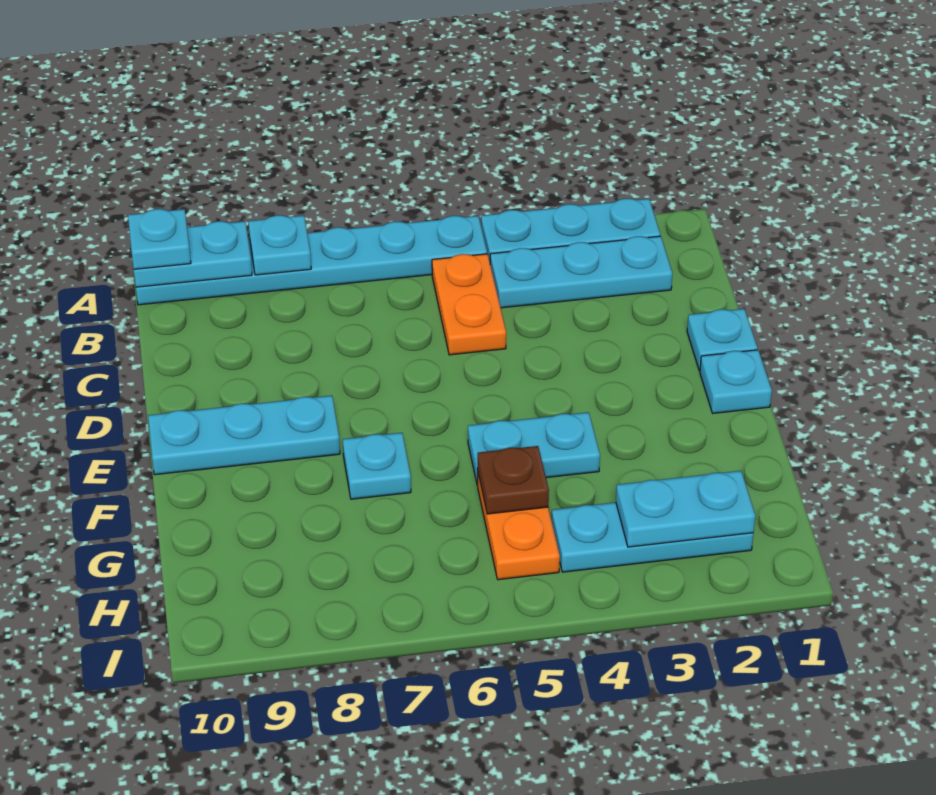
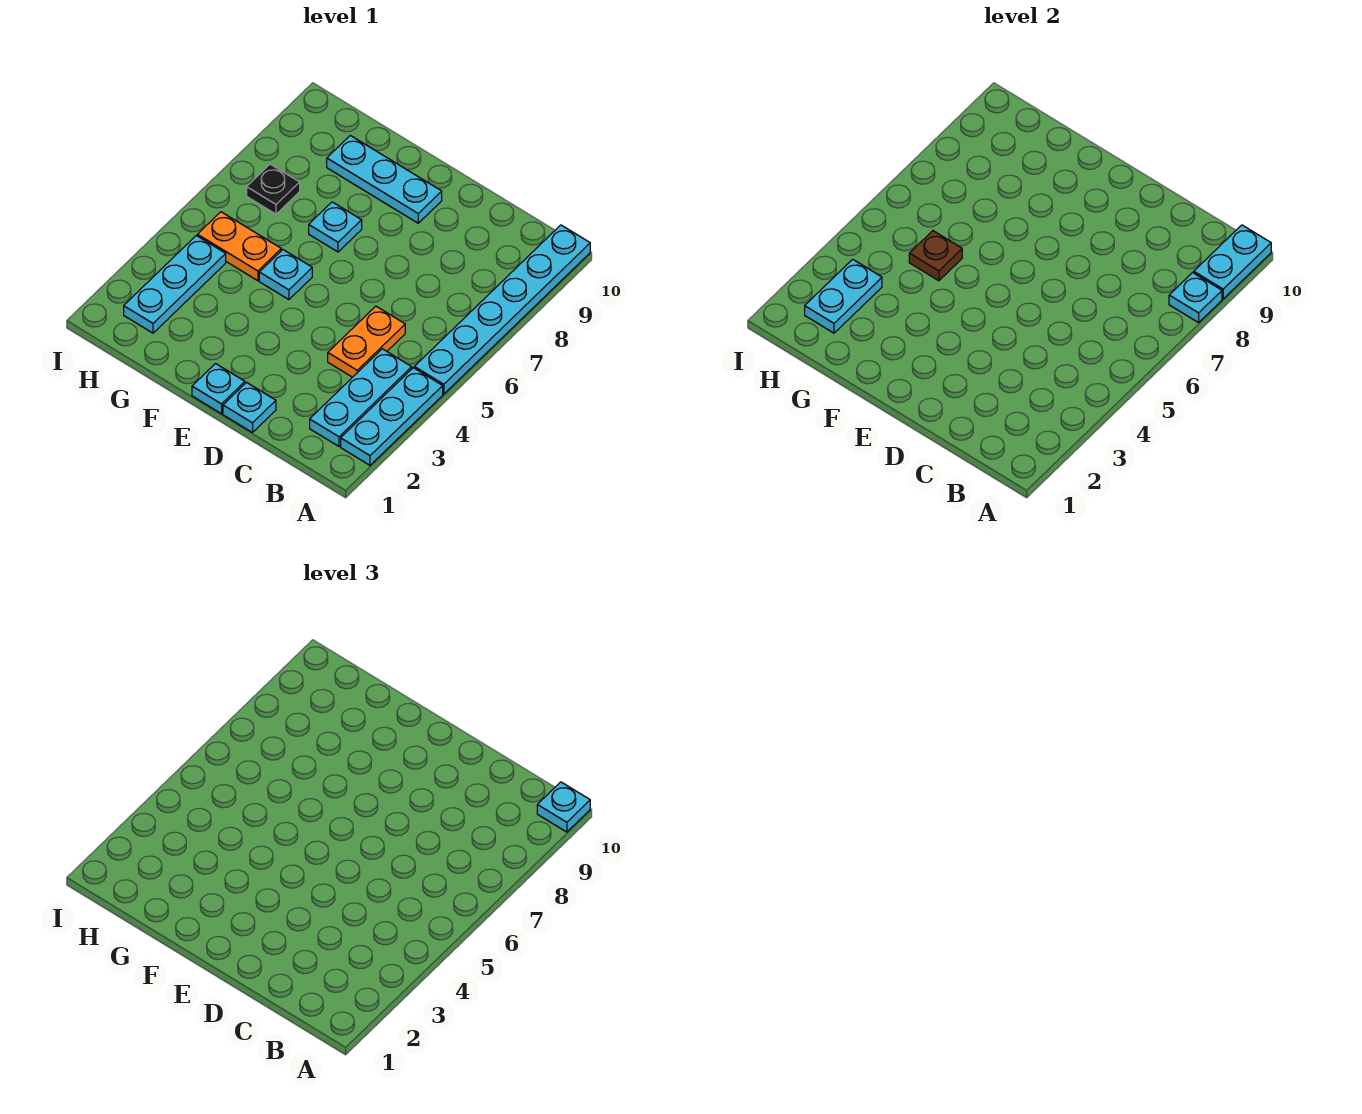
orange 1x2 plate [432,254,506,355] -> orange 1x2 plate turned to [328,306,405,377]
cyan 1x3 plate [148,396,340,475] -> cyan 1x3 plate turned to [327,135,442,223]
cyan 1x2 plate [468,412,600,485] -> cyan 1x1 plate [259,250,312,300]
none -> black 1x1 plate [247,164,300,214]

